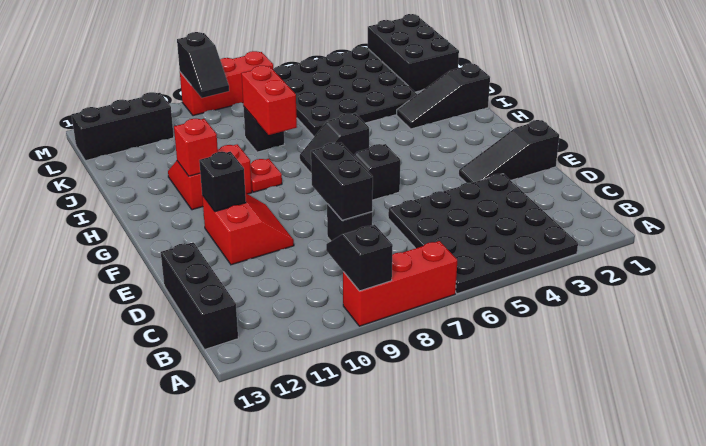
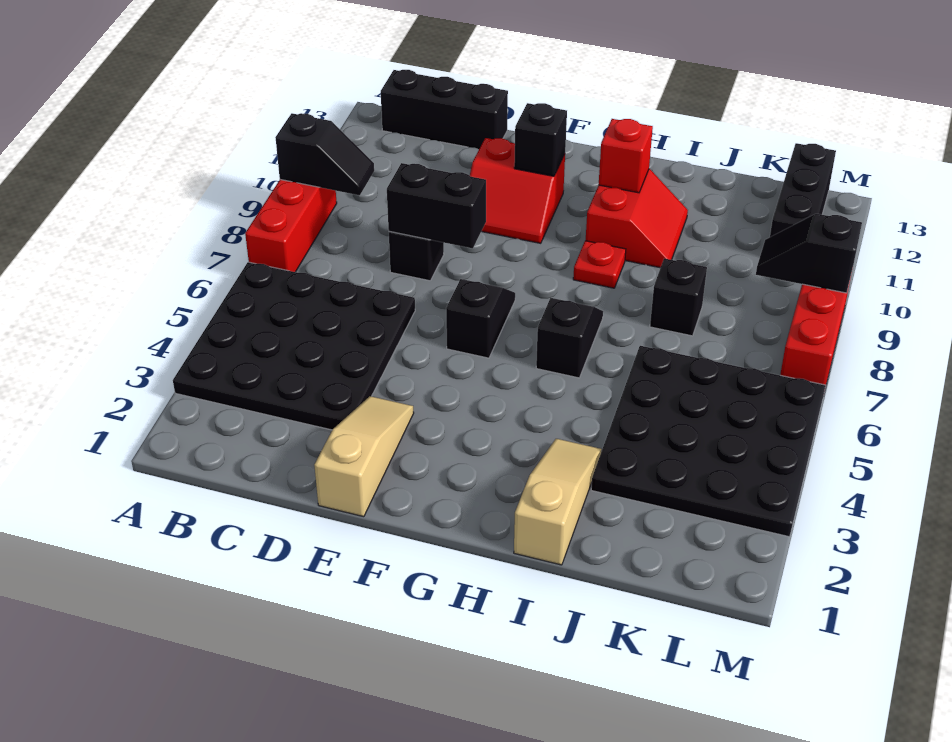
black 1x3 slope [459,120,559,183] -> tan 1x3 slope [314,396,414,517]
black 1x3 slope [397,63,490,129] -> tan 1x3 slope [514,439,602,565]
red 1x2 brick [242,66,297,135] -> none
black 2x3 brick [367,14,459,92] -> none

